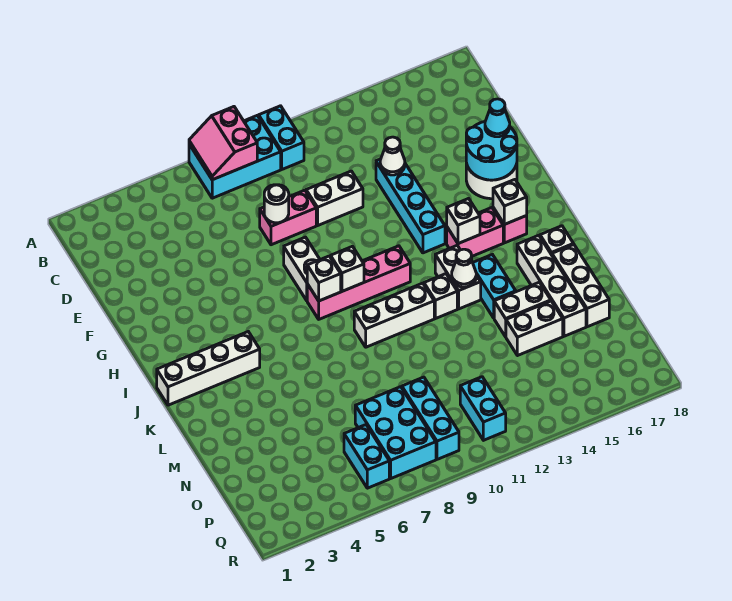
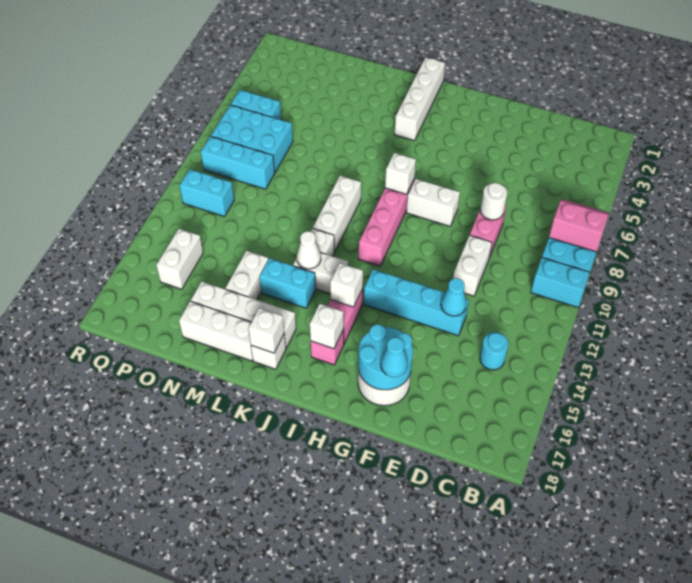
none -> cyan 1x1 round brick [480,332,509,370]
white 1x1 cone [380,137,405,175] -> cyan 1x1 cone [441,278,466,316]
white 1x1 brick [331,246,364,291] -> white 1x1 brick moved to [248,308,284,353]
white 1x2 brick [506,301,563,356] -> white 1x2 brick moved to [156,229,203,289]

